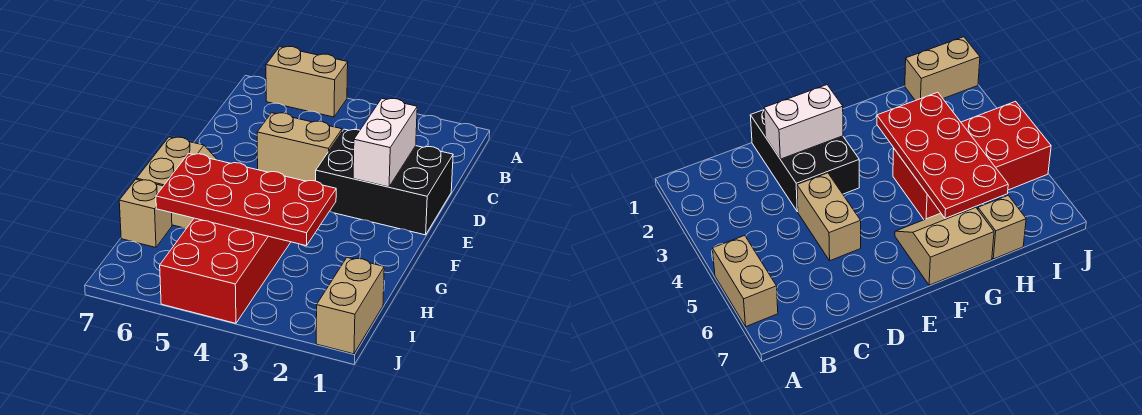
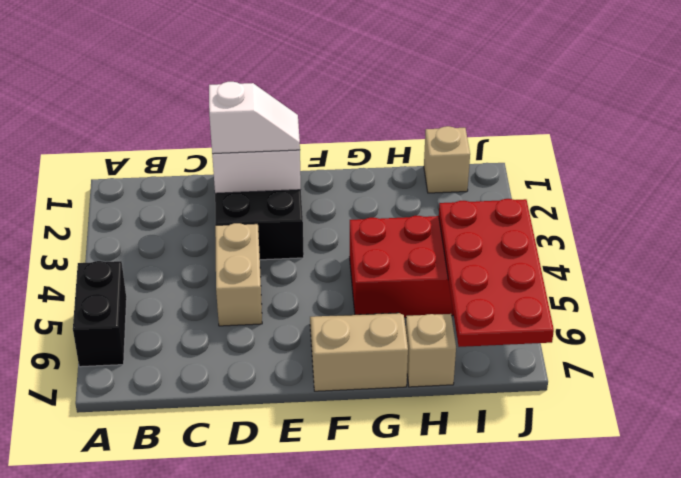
tan 1x2 brick [266,47,348,117] -> black 1x2 brick [73,261,127,367]
none -> white 1x2 slope [209,82,300,154]
red 2x4 plate [156,153,336,246] -> red 2x4 plate moved to [439,199,554,347]
tan 1x2 brick [316,258,384,354] -> tan 1x1 brick [424,126,470,193]

